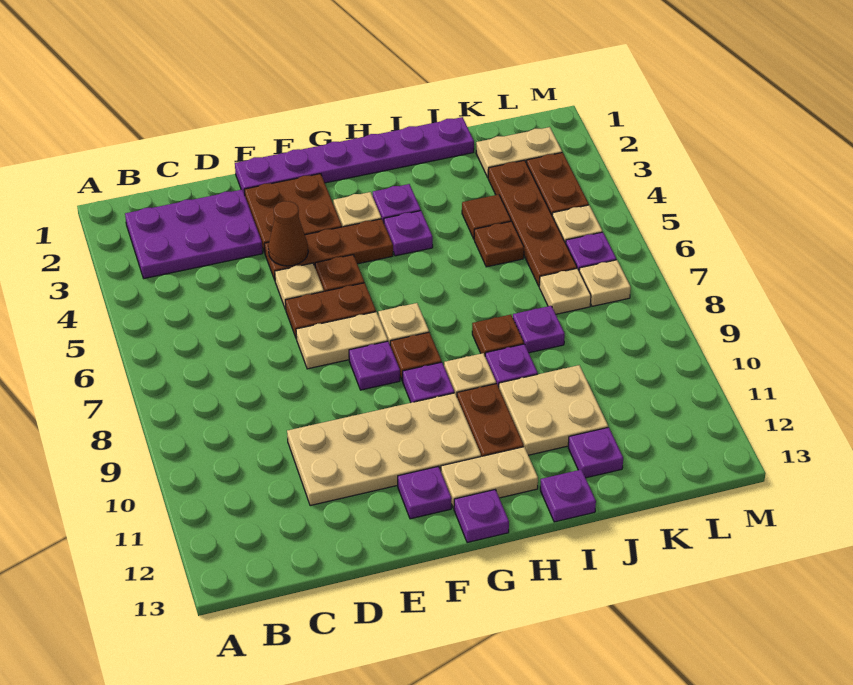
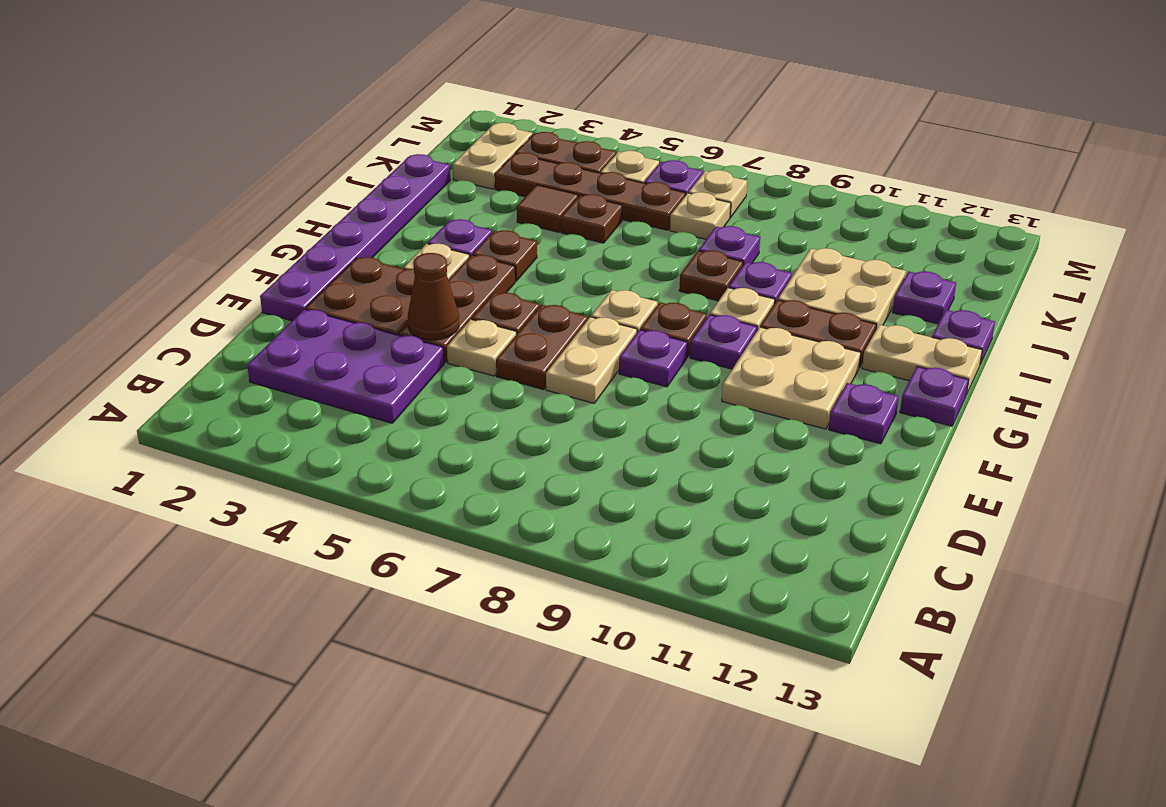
purple 2x3 plate [125,190,263,278] -> purple 2x3 plate turned to [247,309,444,423]
tan 2x4 plate [287,393,481,506] -> tan 2x2 plate [722,327,861,429]
tan 1x2 plate [441,447,538,508] -> tan 1x2 plate turned to [862,325,982,395]
purple 1x1 plate [384,211,433,256] -> brown 1x1 plate [473,230,537,281]

